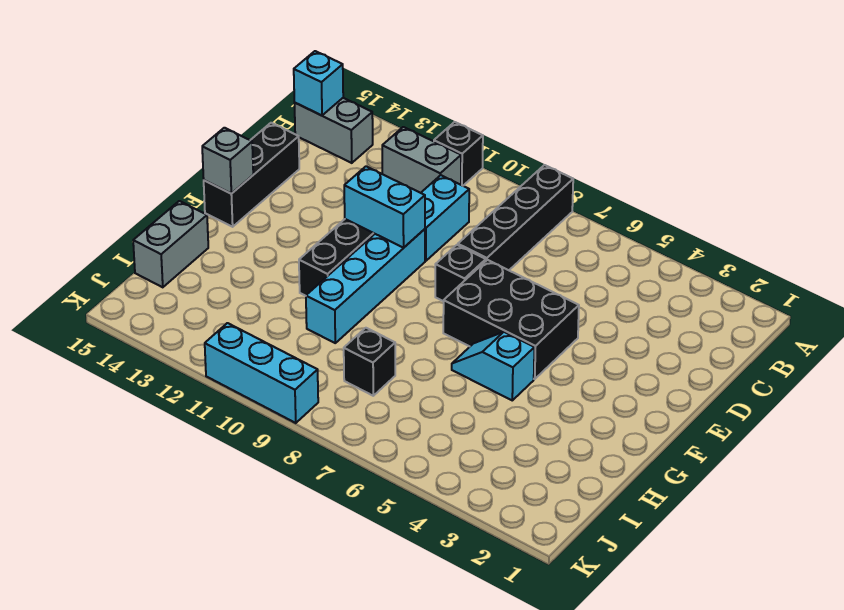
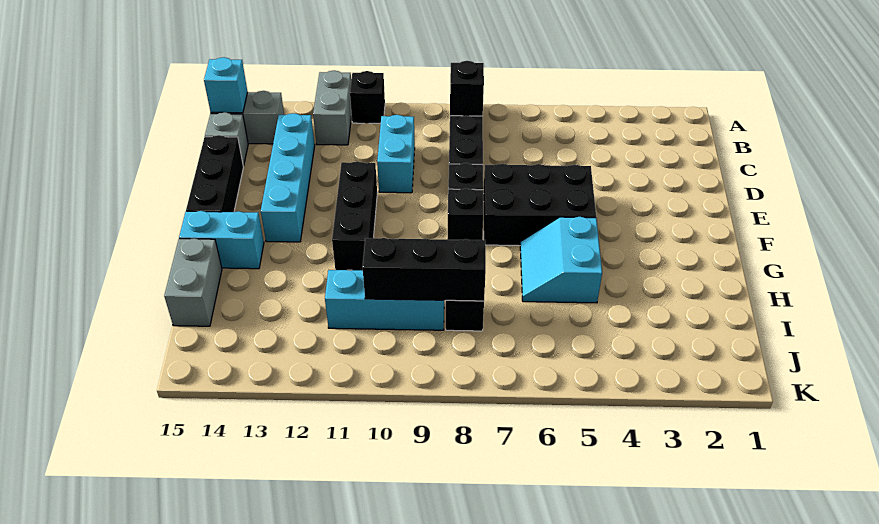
none -> black 1x1 brick [450,61,484,116]
grey 1x2 brick [382,127,461,193] -> grey 1x2 brick turned to [313,71,352,145]
cyan 1x4 brick [306,229,425,343] -> cyan 1x4 brick moved to [261,113,315,242]
cyan 1x2 brick [344,166,425,248] -> cyan 1x2 brick moved to [179,211,264,269]
none -> black 1x1 brick [448,188,483,240]
grey 1x1 brick [202,128,253,194] -> grey 1x1 brick moved to [205,112,248,166]
cyan 1x2 slope [452,332,534,400] -> cyan 2x2 slope [520,217,602,303]
none -> black 1x3 brick [363,238,486,301]
cyan 1x3 brick [205,323,318,423] -> cyan 1x3 brick moved to [325,270,444,330]

